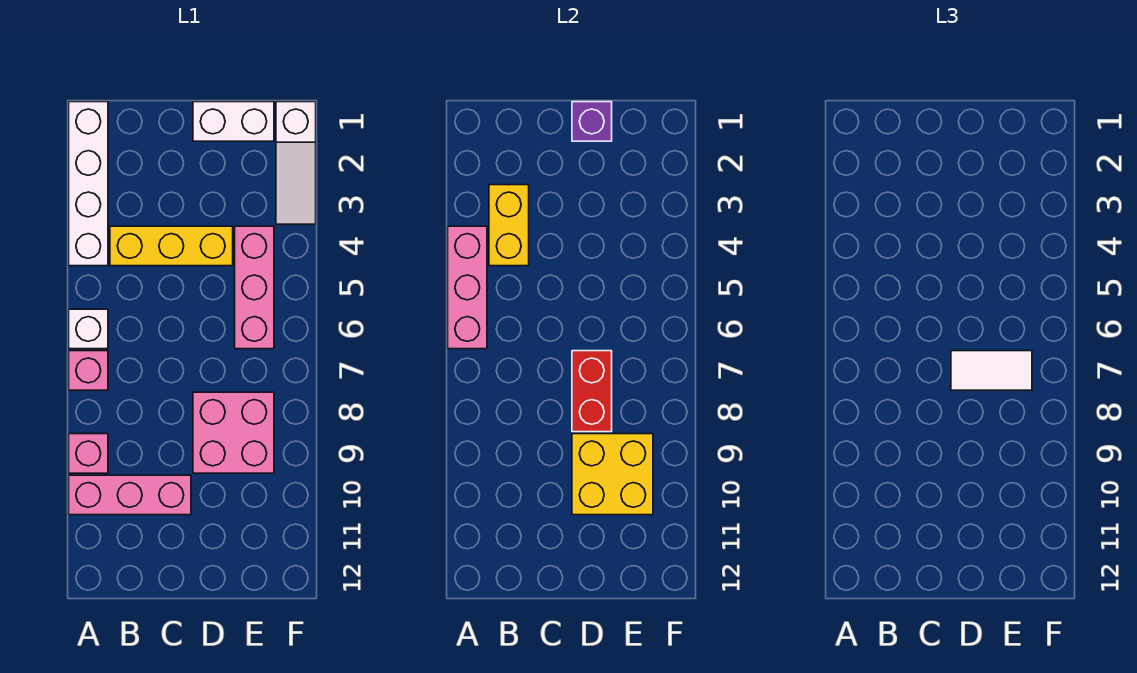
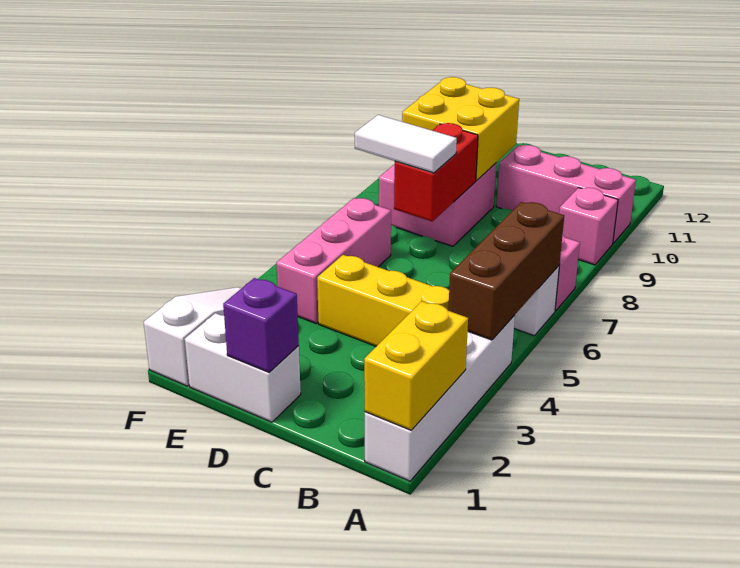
pink 1x3 brick [448,226,487,349] -> brown 1x3 brick [448,202,564,340]
yellow 1x2 brick [489,185,529,266] -> yellow 1x2 brick moved to [364,301,468,430]

